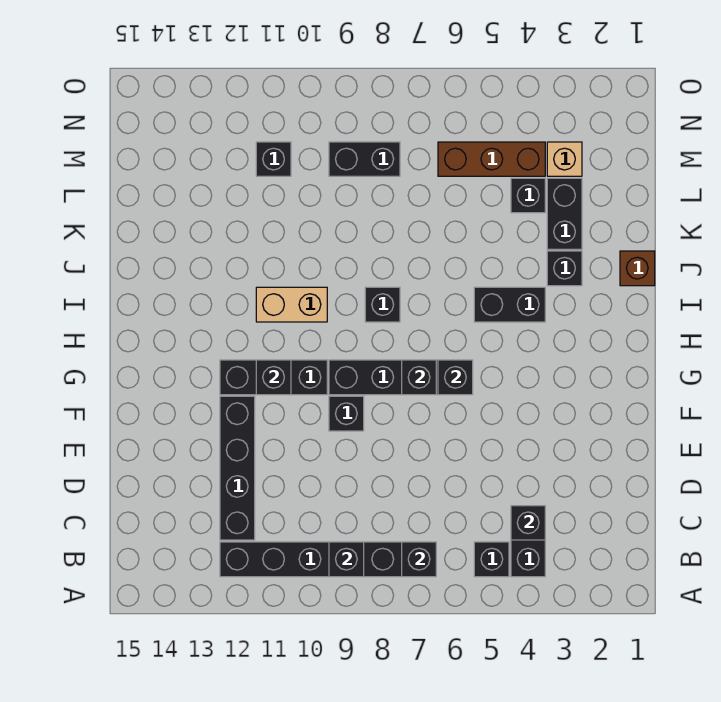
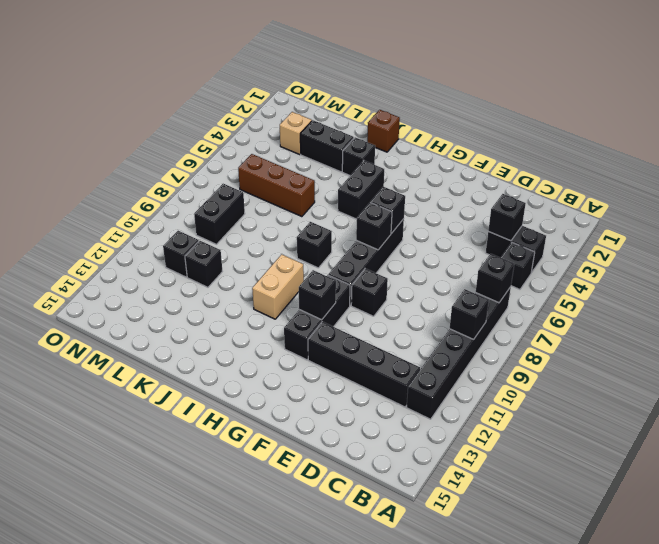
black 1x1 brick [511,178,545,213] -> black 1x1 brick moved to [185,241,222,287]
brown 1x3 brick [438,142,545,176] -> brown 1x3 brick turned to [238,154,315,217]

